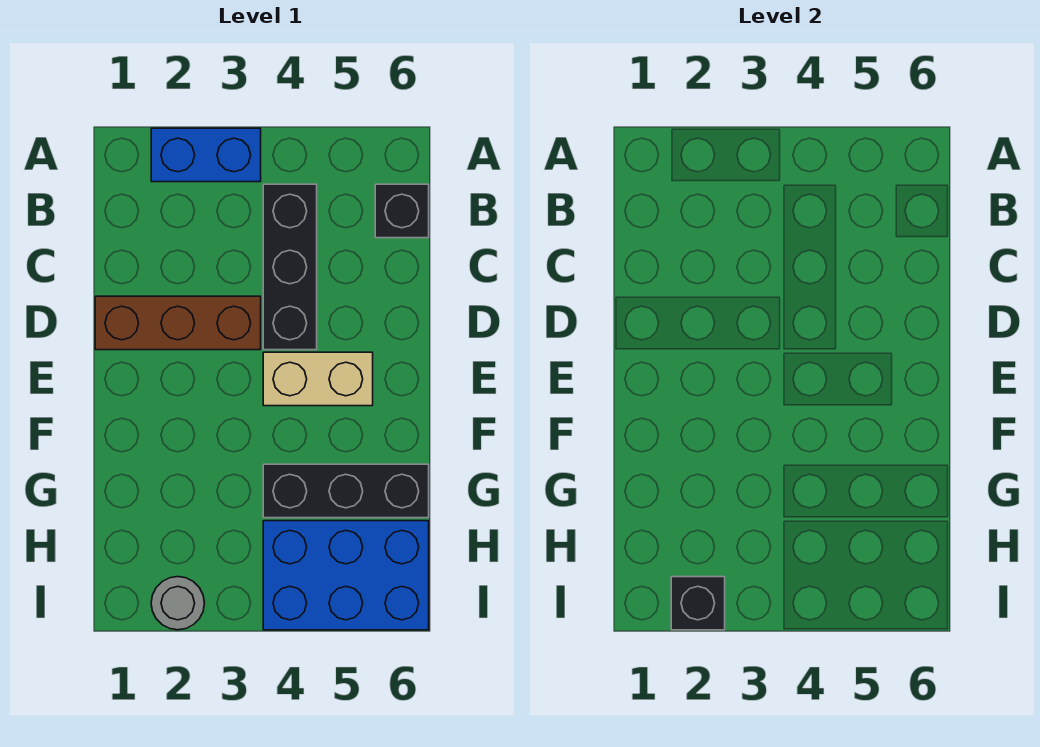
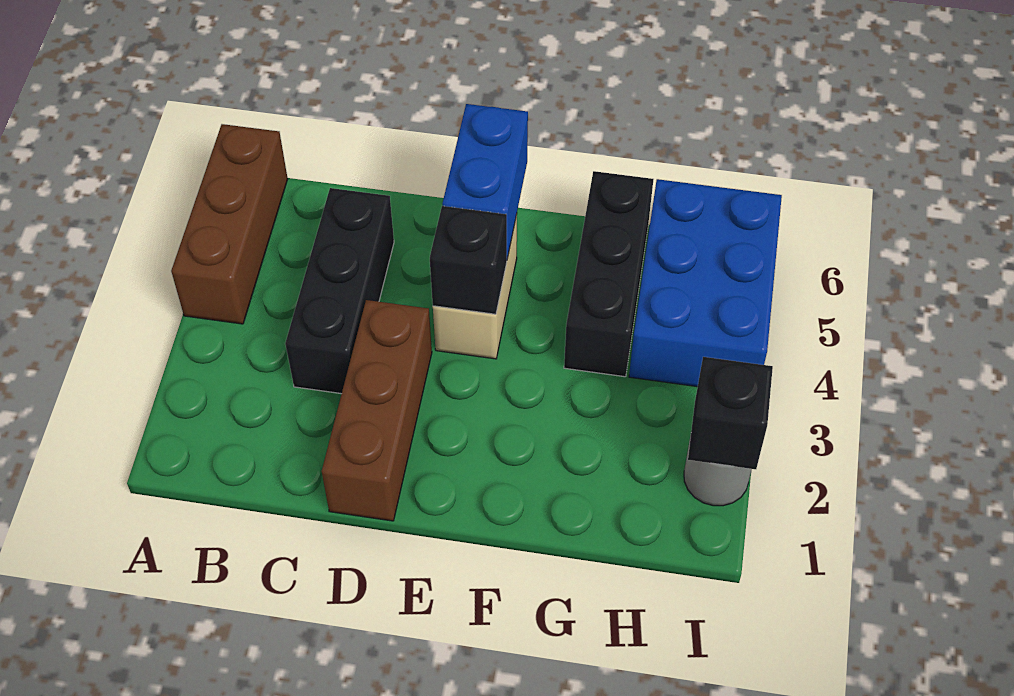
blue 1x2 brick [151,128,261,182] -> blue 1x2 brick moved to [442,104,528,259]
none -> brown 1x3 brick [171,124,288,324]
black 1x3 brick [263,184,317,350] -> black 1x3 brick turned to [285,188,394,394]
black 1x1 brick [375,184,429,238] -> black 1x1 brick moved to [430,206,507,314]

